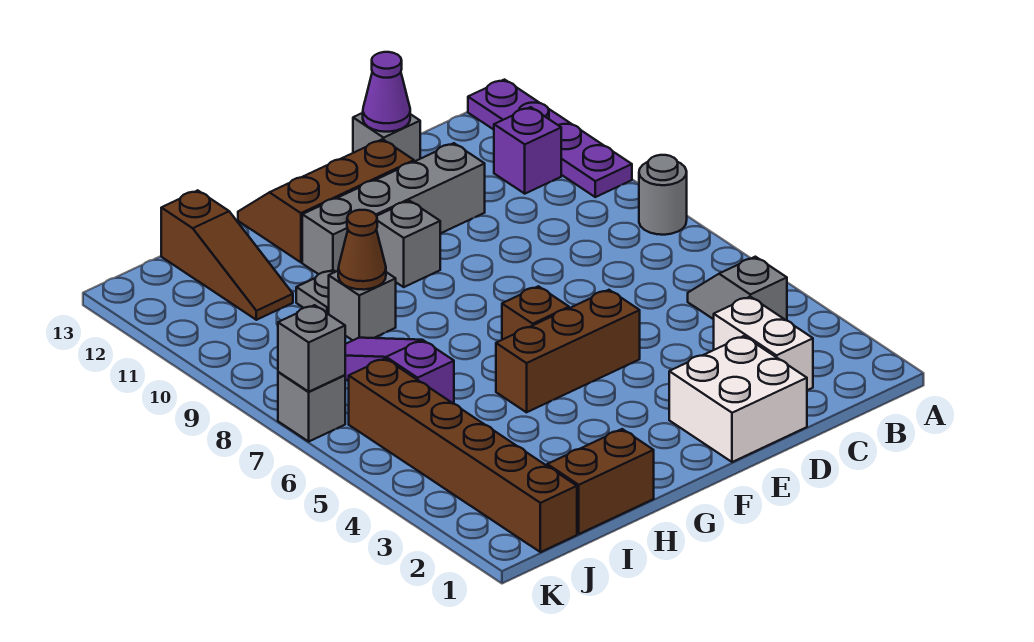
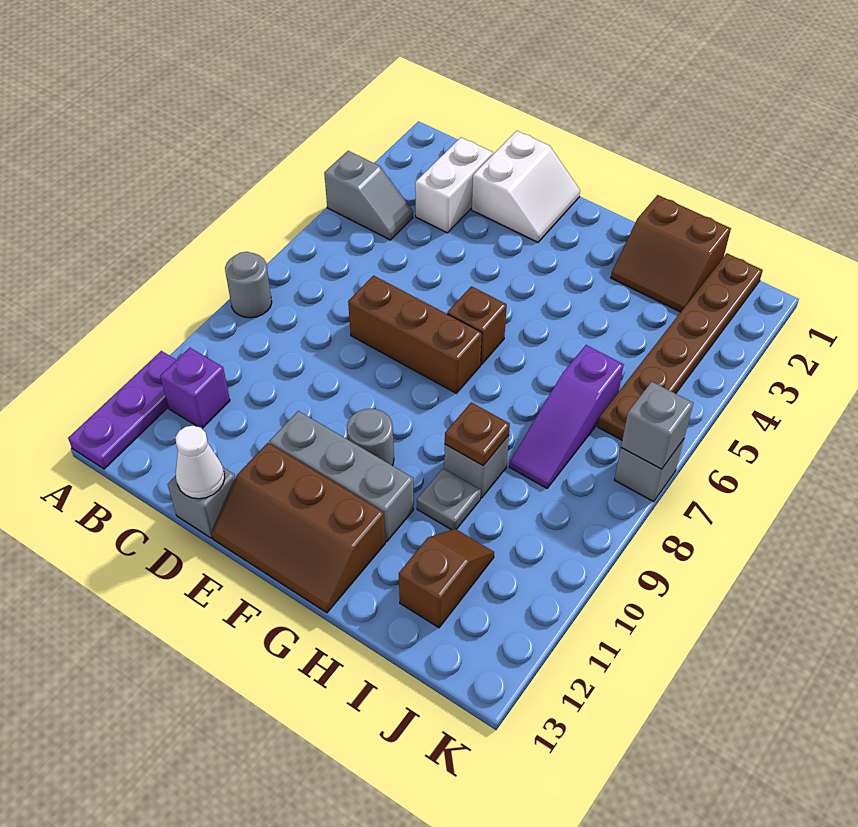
purple 1x4 plate [468,80,632,197] -> purple 1x3 plate [68,351,176,469]
grey 1x2 slope [688,257,787,320] -> grey 1x2 slope turned to [324,151,413,240]
white 2x2 brick [669,336,807,462] -> white 2x2 slope [472,131,580,242]
grey 1x4 brick [302,143,485,274] -> grey 1x3 brick [269,411,414,542]
purple 1x1 cone [363,52,410,132] -> white 1x1 cone [176,426,225,499]
brown 1x3 brick [496,290,640,412] -> brown 1x3 brick moved to [348,276,482,393]
grey 1x1 brick [376,201,440,287] -> grey 1x1 round brick [347,409,394,466]
brown 1x1 cone [338,210,386,290] -> brown 1x1 plate [445,402,510,466]
brown 1x3 slope [161,190,293,320] -> brown 1x2 slope [399,529,494,628]
brown 1x6 brick [349,359,577,552] -> brown 1x6 plate [598,253,763,440]

